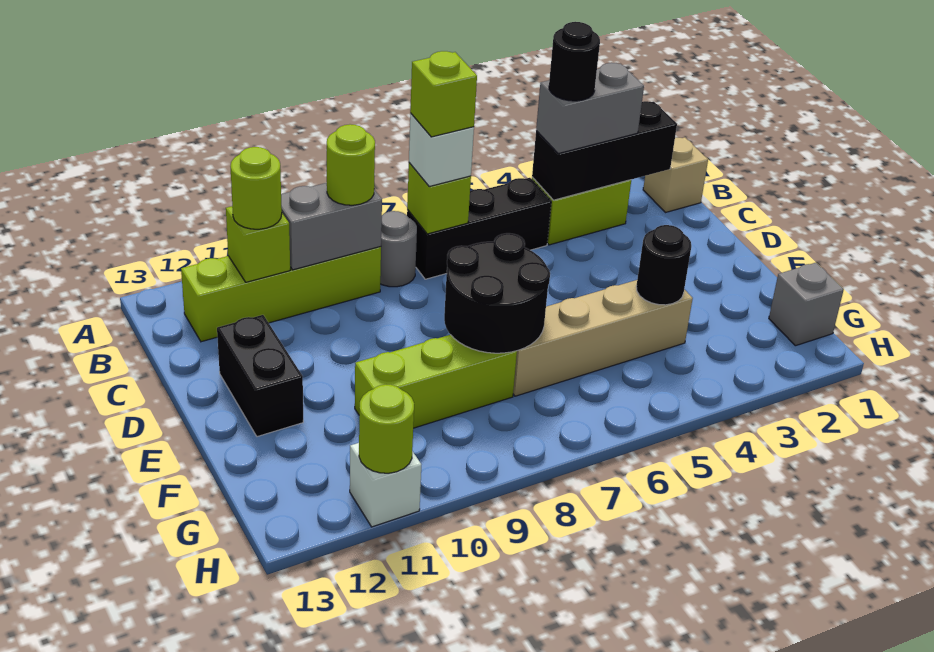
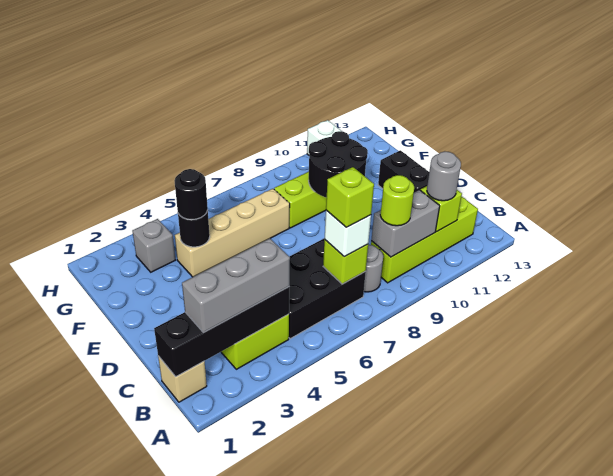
black 1x3 brick [532,101,677,200] -> black 1x4 brick [154,287,289,377]
grey 1x2 brick [536,63,644,154] -> grey 1x3 brick [182,239,290,332]
black 1x1 round brick [549,22,600,101] -> black 1x1 round brick moved to [174,169,208,220]
black 1x3 brick [407,178,551,279] -> black 2x3 brick [289,238,366,339]
lime 1x1 round brick [230,147,282,229] -> grey 1x1 round brick [427,151,461,201]
black 2x2 round brick [444,233,550,353] -> black 2x2 round brick moved to [309,131,368,198]
grey 1x1 brick [769,263,844,346] -> grey 1x1 brick moved to [132,219,175,272]
lime 1x1 round brick [359,384,414,473] -> none

